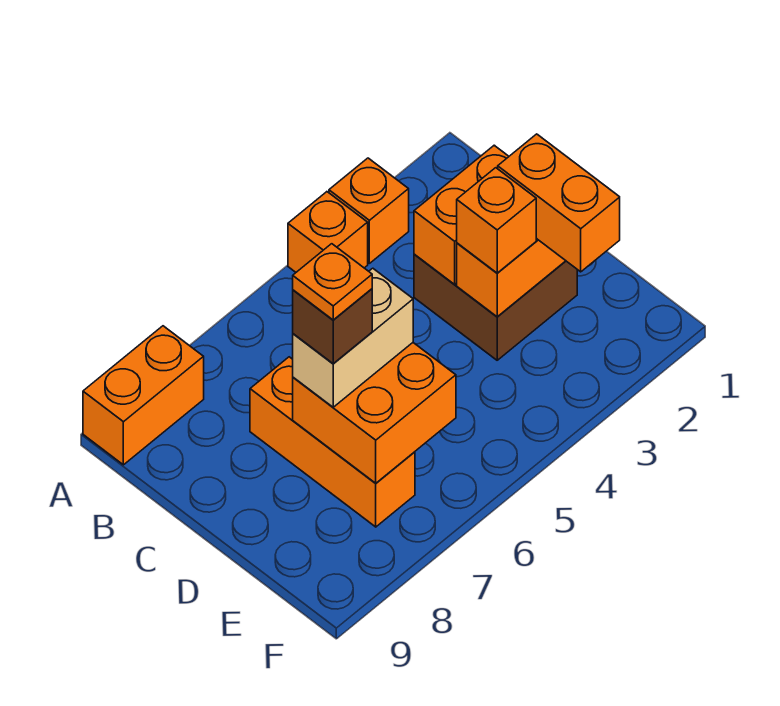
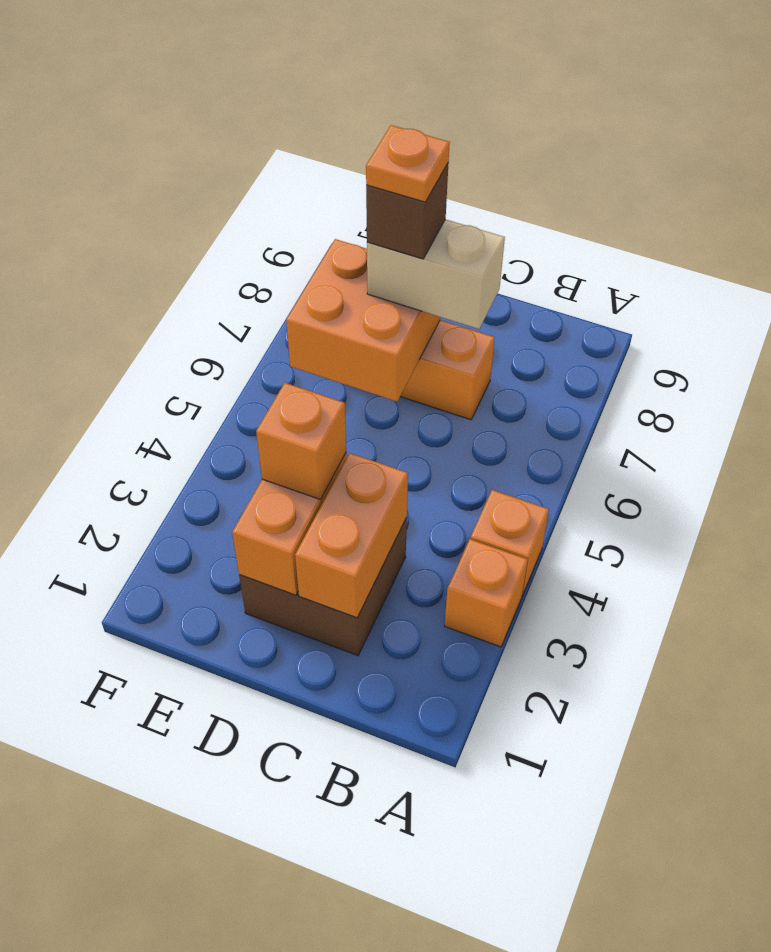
orange 1x2 brick [83,326,204,465] -> none
orange 1x2 brick [498,134,620,272] -> none
tan 1x2 brick [293,268,413,407] -> tan 1x2 brick turned to [367,219,505,329]

